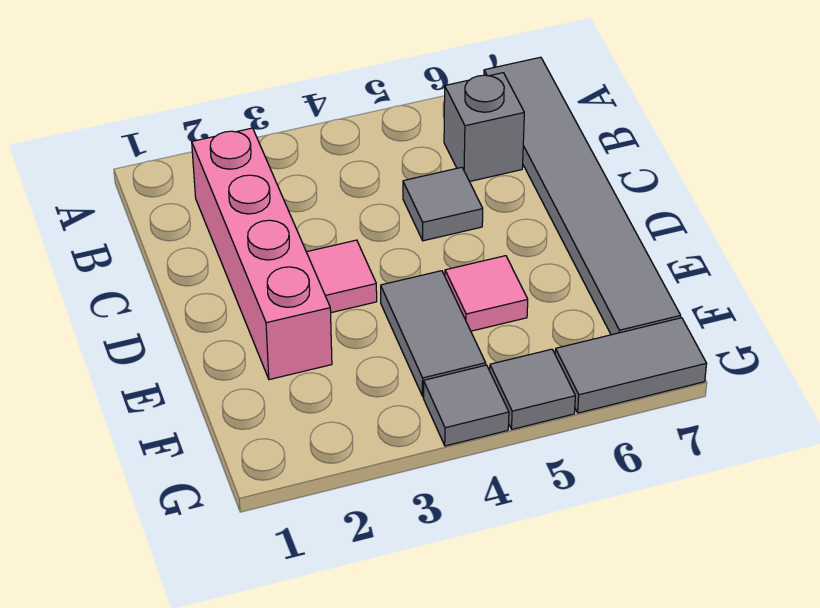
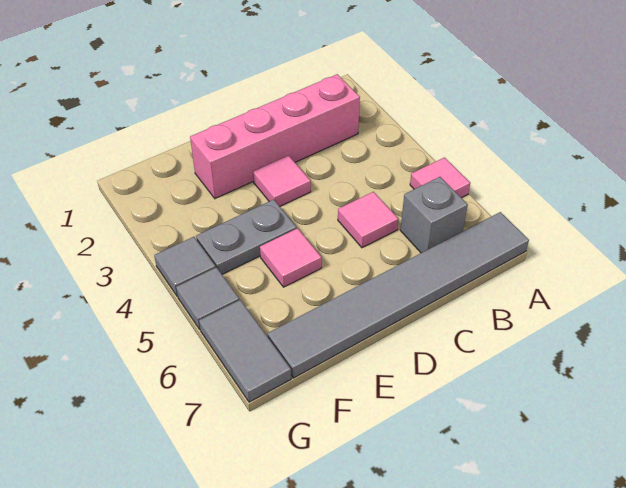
none -> pink 1x1 tile [410,158,470,198]
grey 1x1 tile [403,167,483,241] -> pink 1x1 tile [338,192,398,248]
grey 1x2 tile [381,271,486,396] -> grey 1x2 plate [196,199,297,274]

